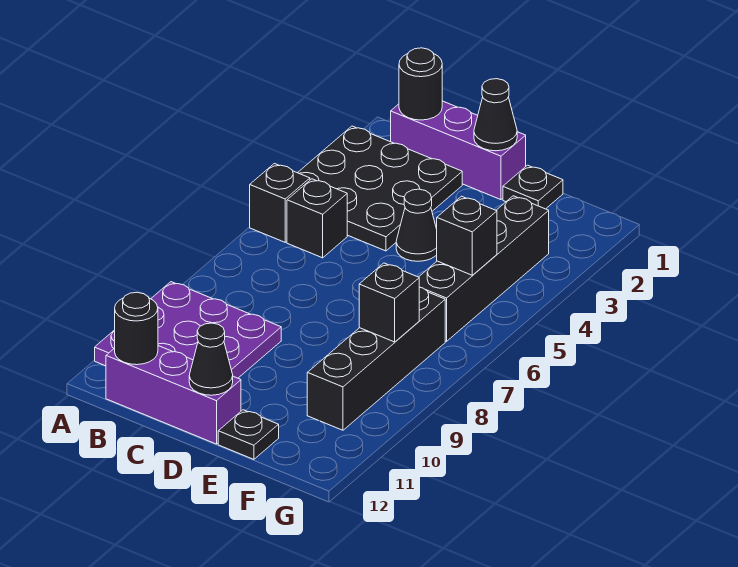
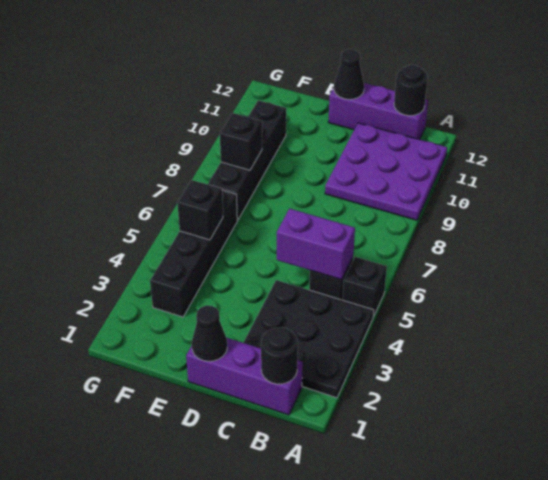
none -> purple 1x2 brick [277,209,355,280]
black 1x1 cone [396,189,437,261] -> none
black 1x1 plate [503,165,563,209] -> none
black 1x1 plate [218,410,279,459] -> none

